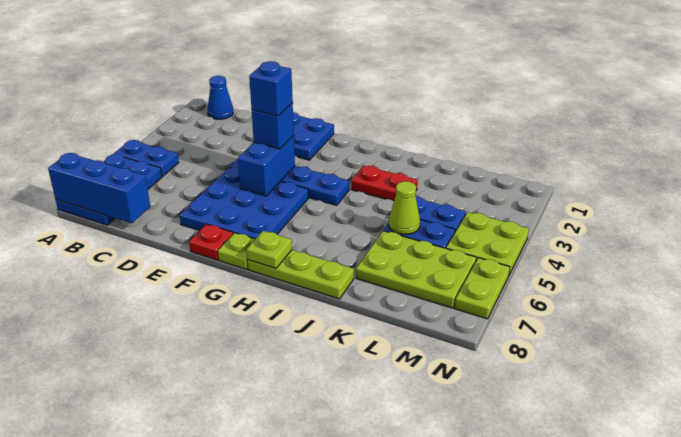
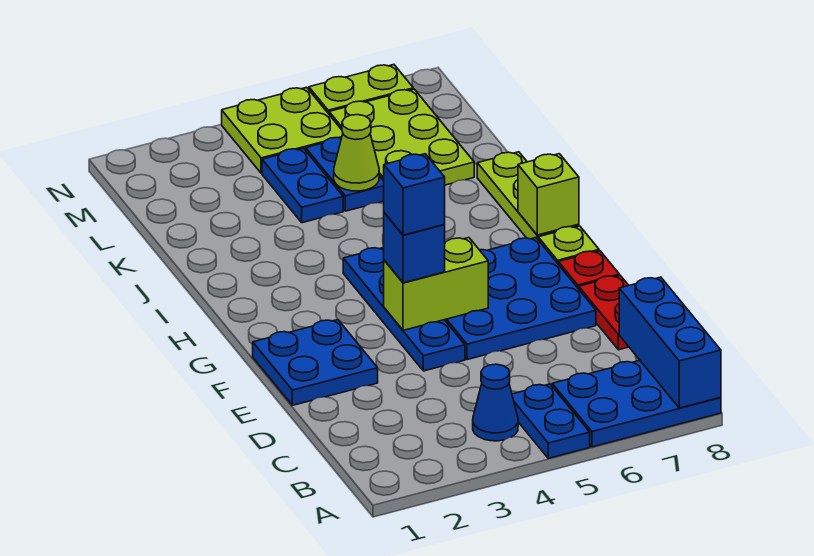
blue 1x1 cone [208,76,233,119] -> blue 1x1 cone moved to [473,364,518,441]
blue 1x2 brick [238,135,295,196] -> lime 1x2 brick [384,238,488,330]
lime 1x1 plate [247,231,292,268] -> lime 1x1 brick [518,154,579,235]
red 1x2 plate [351,166,418,201] -> red 1x2 plate moved to [579,275,629,350]

